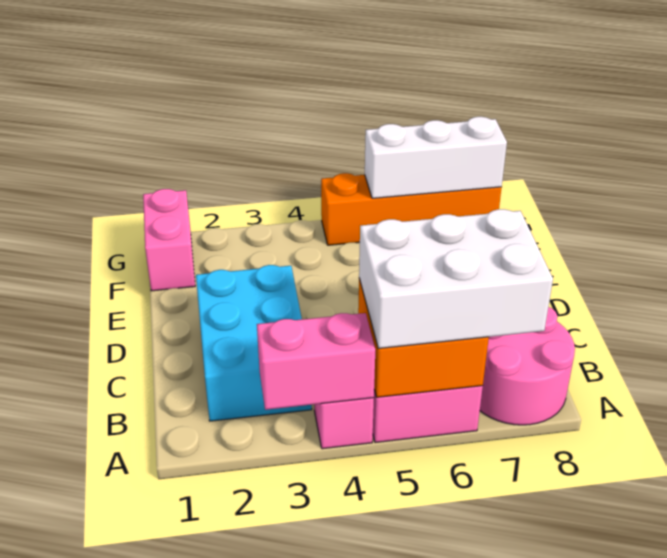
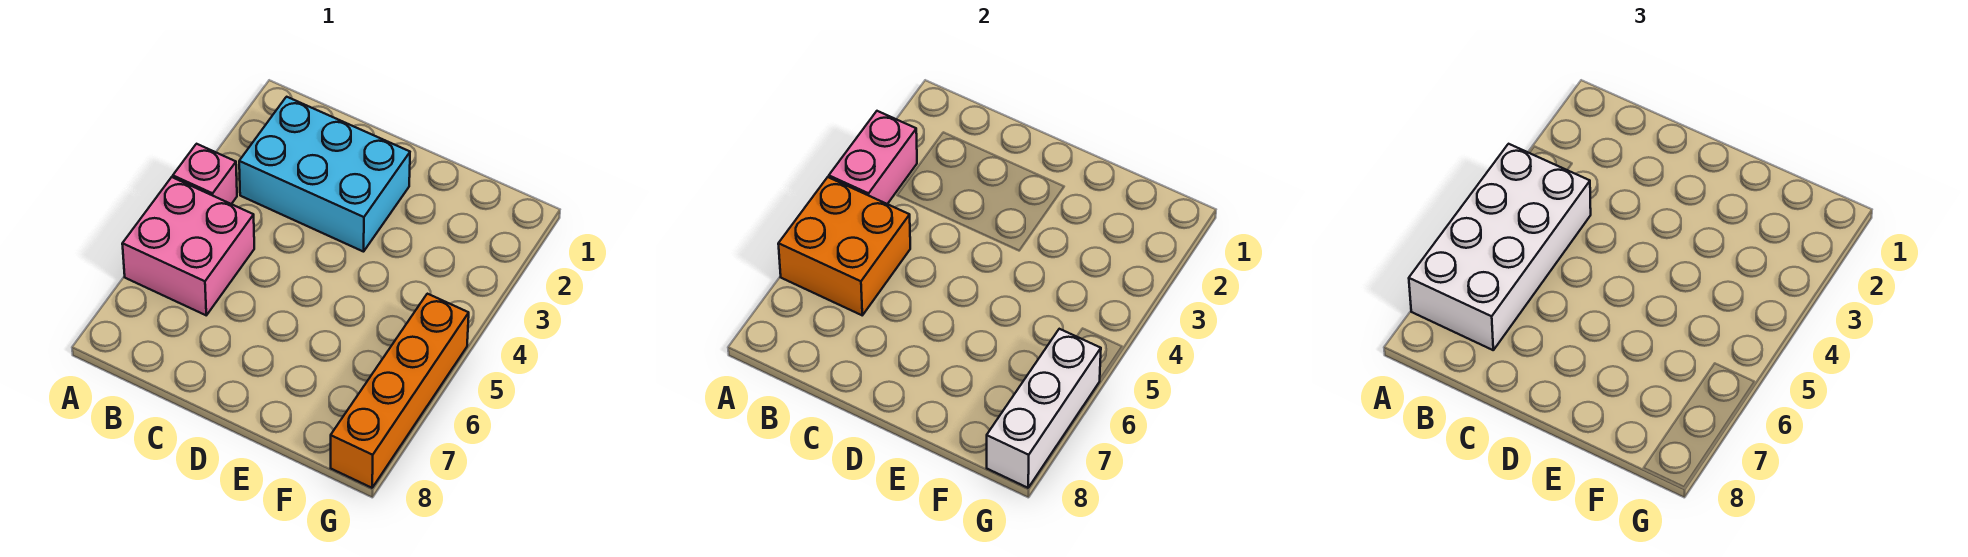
white 2x3 brick [359,209,553,349] -> white 2x4 brick [1409,144,1591,350]
pink 2x2 round brick [480,307,575,425] -> none
pink 1x2 brick [143,189,195,291] -> none

